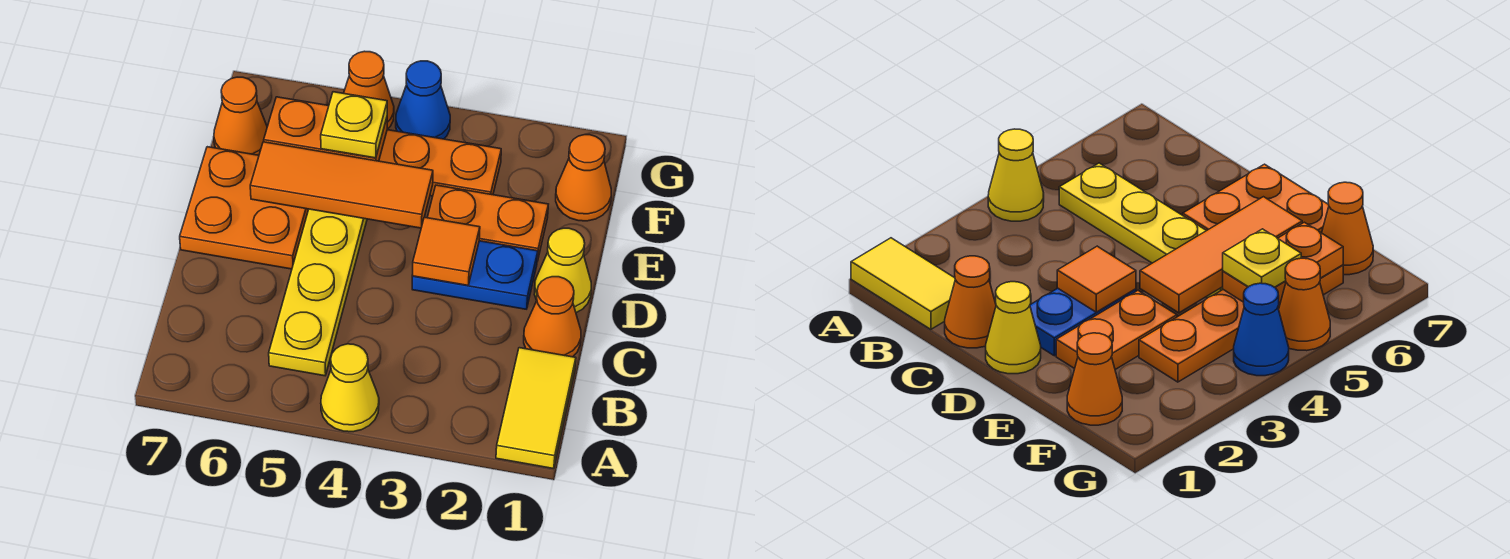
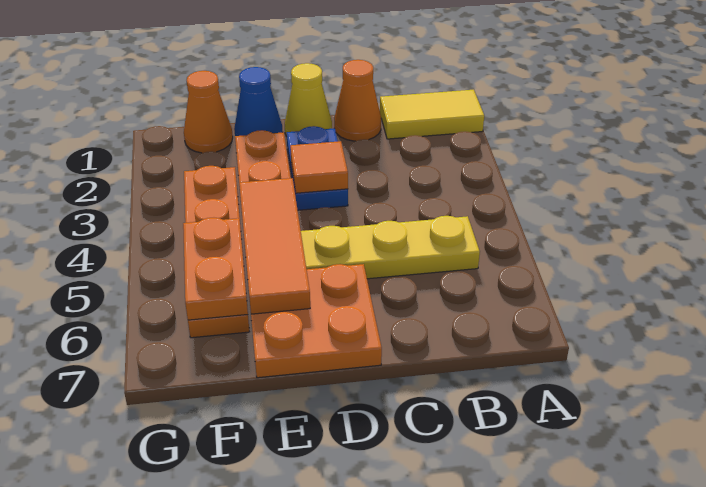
yellow 1x1 cone [321,344,379,432] -> none
yellow 1x1 plate [321,92,387,158] -> none
orange 1x1 cone [214,77,267,155] -> none
blue 1x1 cone [396,61,450,139] -> blue 1x1 cone moved to [234,67,282,136]
orange 1x1 cone [344,51,394,129] -> none

